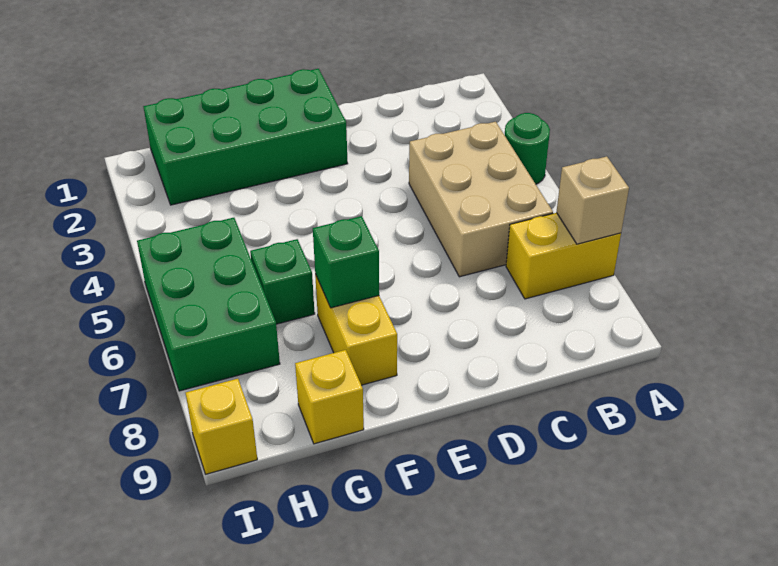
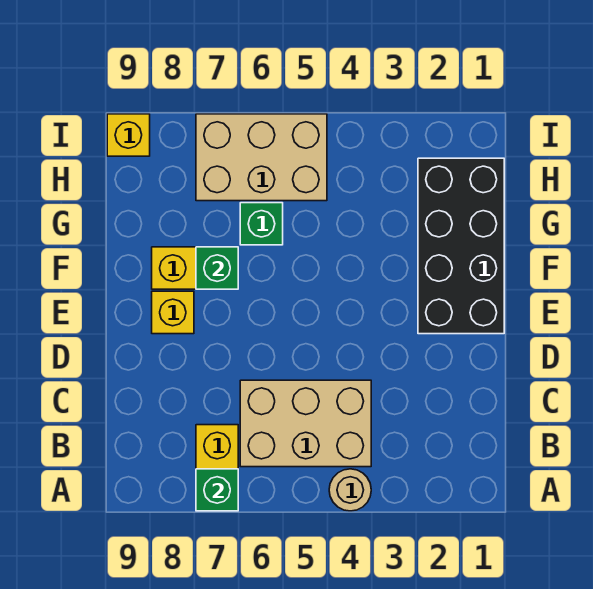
green 1x1 round brick [505,113,550,184] -> tan 1x1 round brick [329,469,371,511]
tan 1x1 brick [556,156,629,244] -> green 1x1 brick [196,469,238,511]
green 2x4 brick [143,69,348,205] -> black 2x4 brick [418,158,504,334]
yellow 1x1 brick [295,350,364,444] -> yellow 1x1 brick moved to [152,291,194,334]
green 2x3 brick [137,218,280,391] -> tan 2x3 brick [196,114,327,201]

